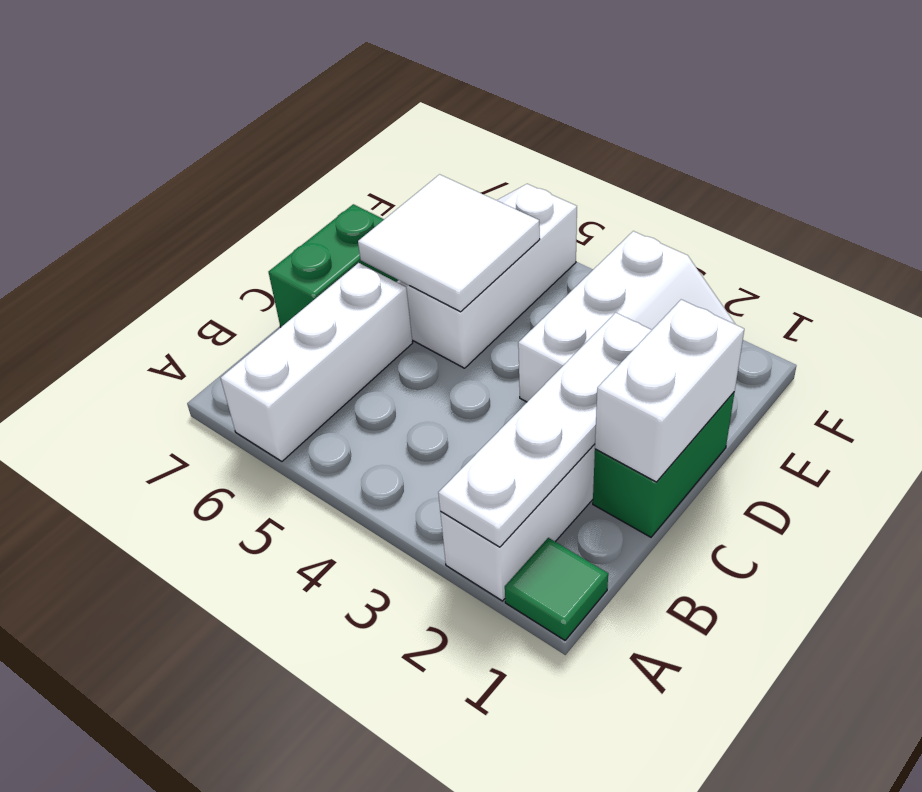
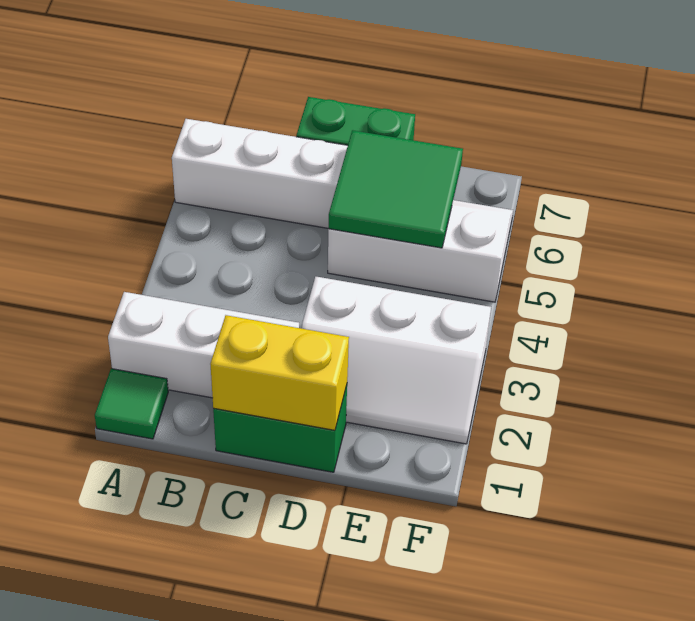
white 1x4 plate [438,312,652,547] -> none
white 1x2 brick [595,300,744,482] -> yellow 1x2 brick [210,315,349,430]
white 2x2 tile [358,174,540,312] -> green 2x2 tile [329,130,463,248]

